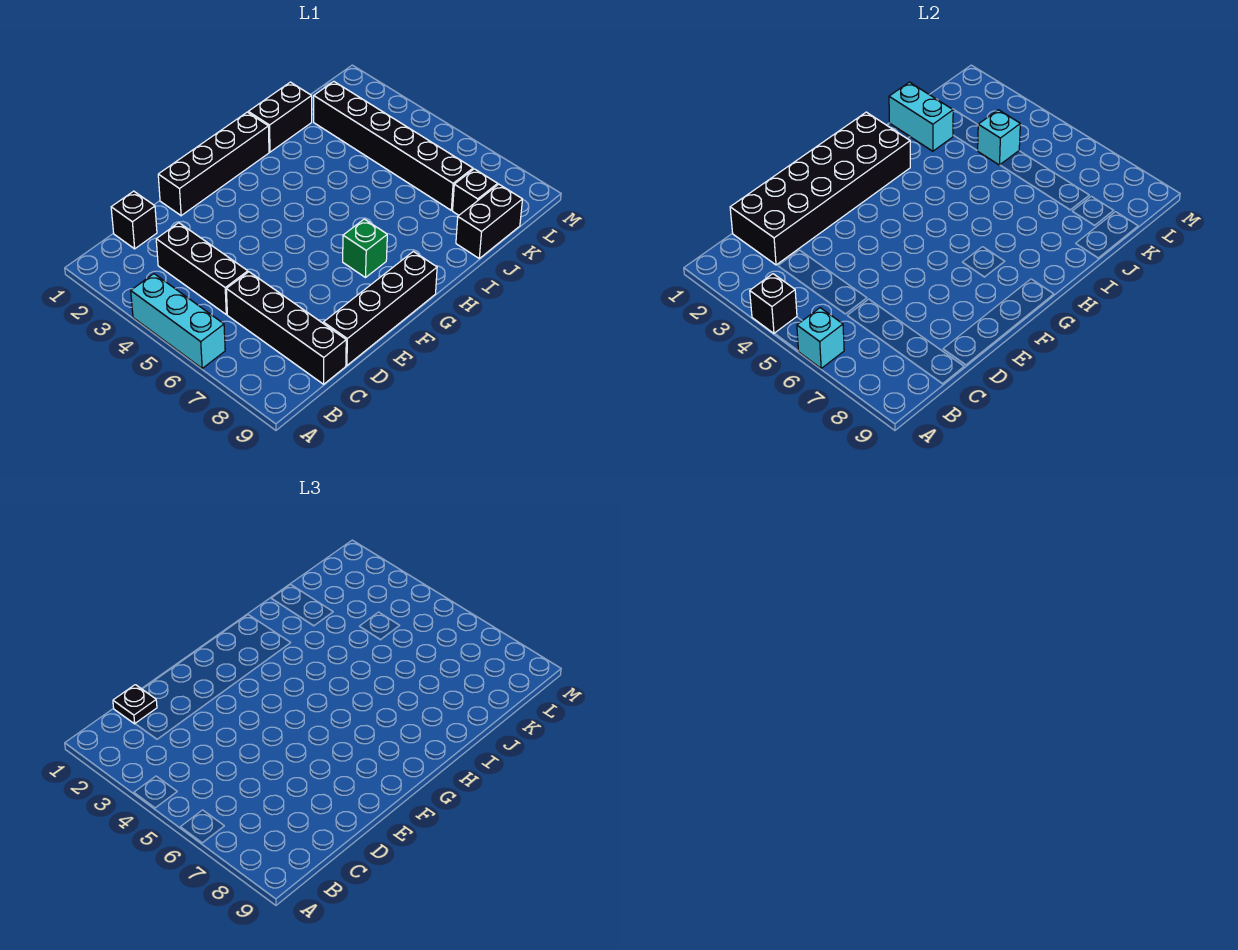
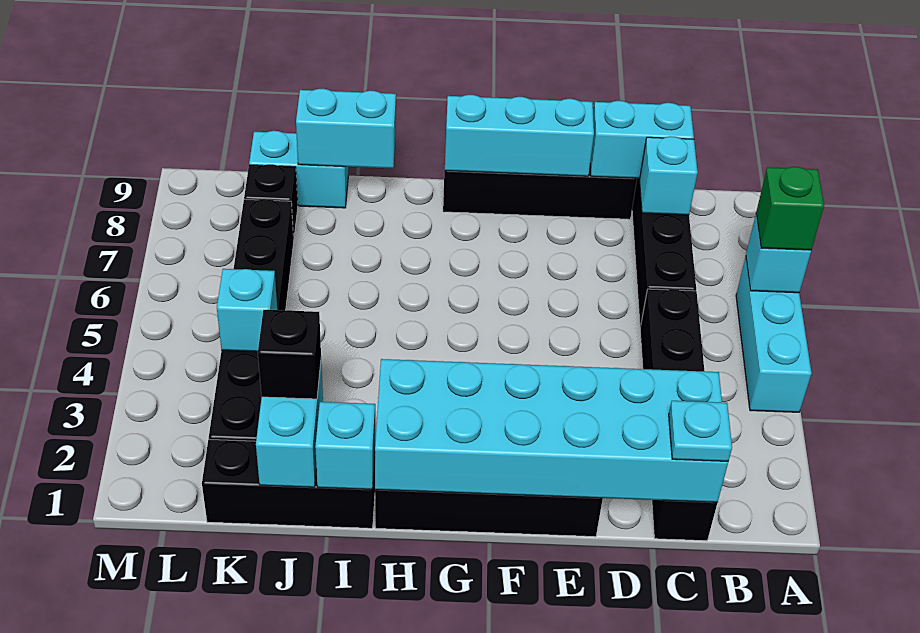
black 1x1 brick [750,274,797,333] -> black 1x1 brick moved to [258,310,321,399]
black 2x6 brick [730,112,910,265] -> cyan 2x6 brick [375,359,728,502]
black 1x1 plate [113,685,157,724] -> cyan 1x1 plate [669,401,732,461]
none -> cyan 1x1 brick [640,136,698,215]
none -> cyan 1x2 brick [590,101,694,179]
none -> cyan 1x3 brick [445,95,594,176]
green 1x1 brick [343,219,387,278] -> green 1x1 brick moved to [756,167,824,250]
black 1x2 brick [248,82,312,152] -> black 1x3 brick [202,439,375,528]
none -> cyan 1x1 brick [315,402,375,489]
none -> cyan 1x2 brick [296,89,396,169]
black 1x2 brick [456,184,523,258] -> cyan 1x2 brick [249,131,348,208]

